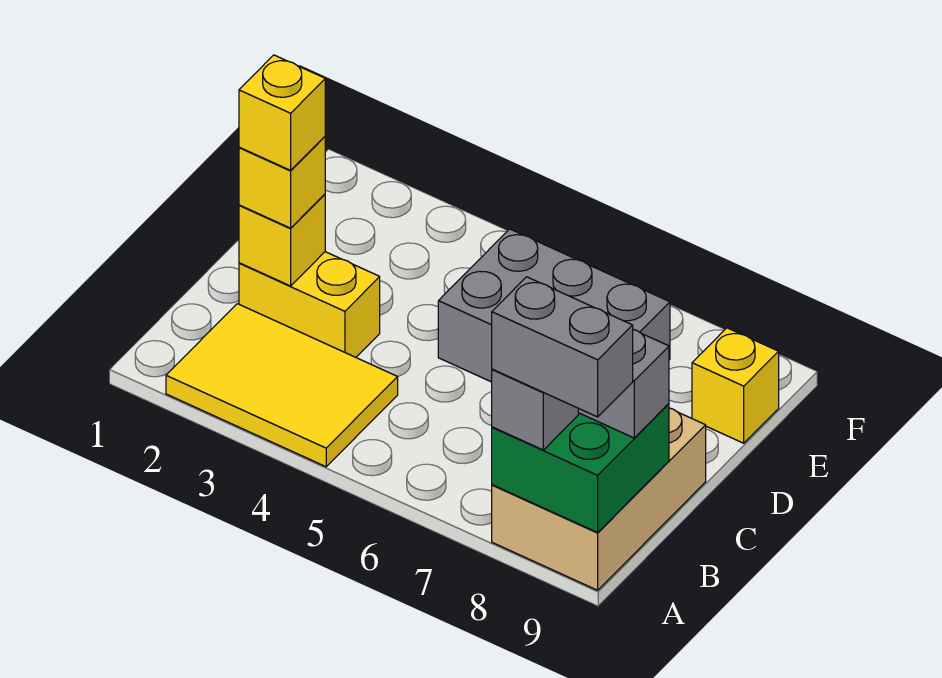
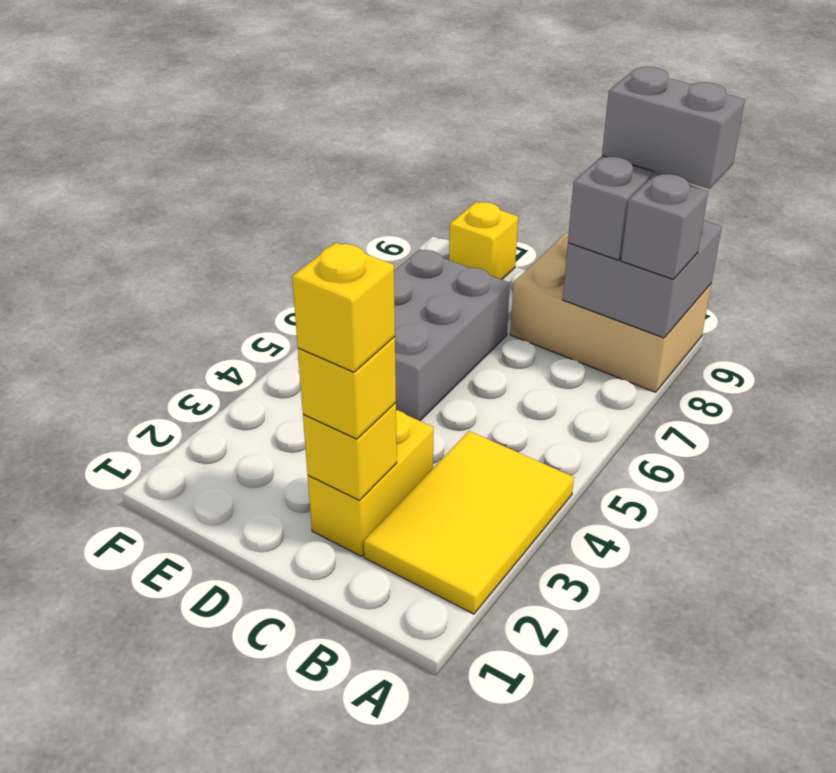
green 2x2 brick [492,404,669,532] -> grey 2x2 brick [563,220,722,338]
grey 1x2 brick [492,277,633,417] -> grey 1x2 brick turned to [602,67,745,189]

